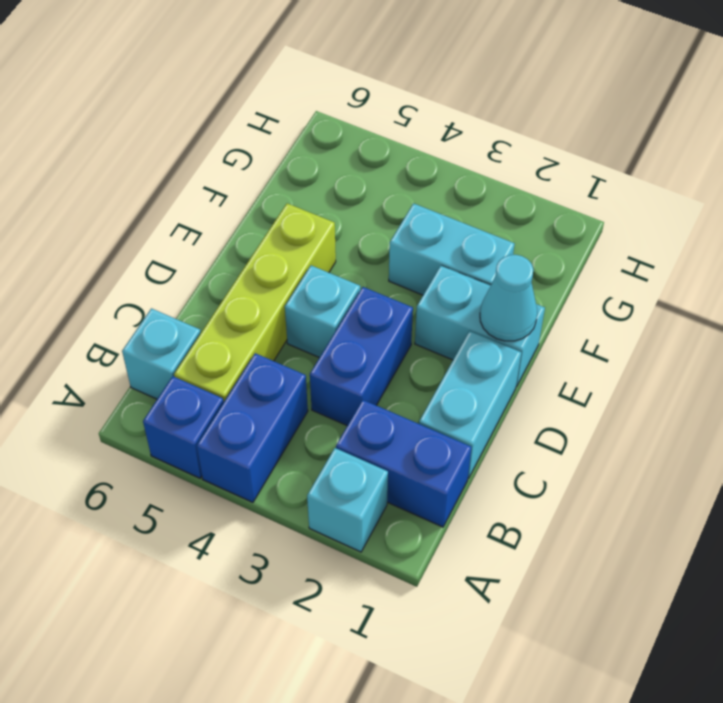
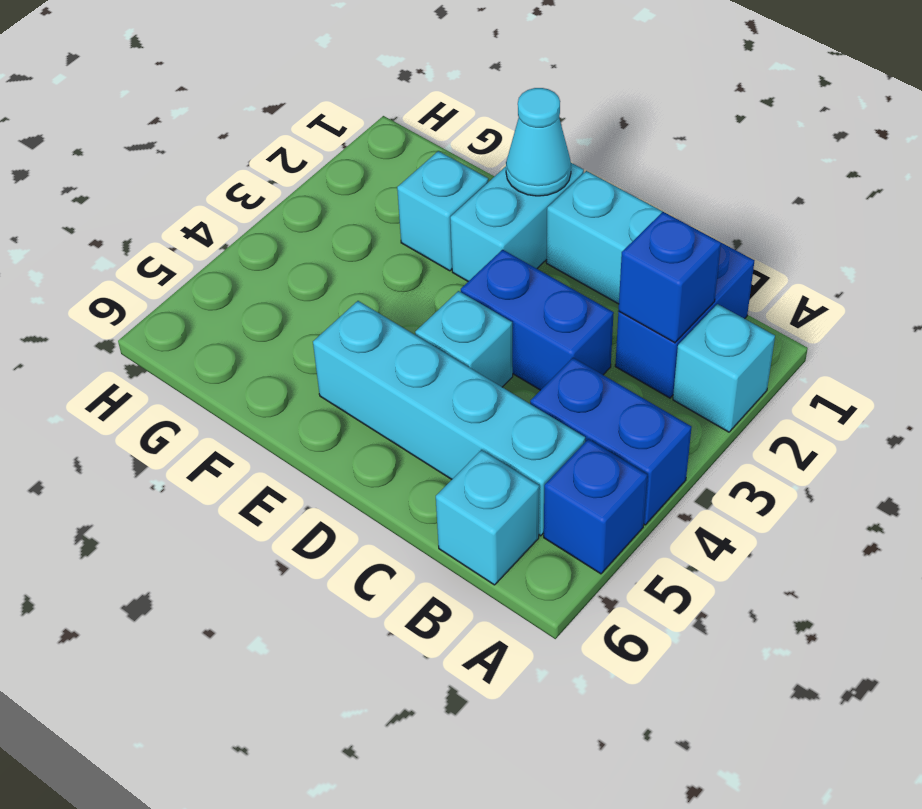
none -> blue 1x1 brick [619,212,721,343]
lime 1x4 brick [174,203,336,401] -> cyan 1x4 brick [313,301,585,536]
cyan 1x2 brick [389,203,515,295] -> cyan 1x1 brick [397,151,488,271]

